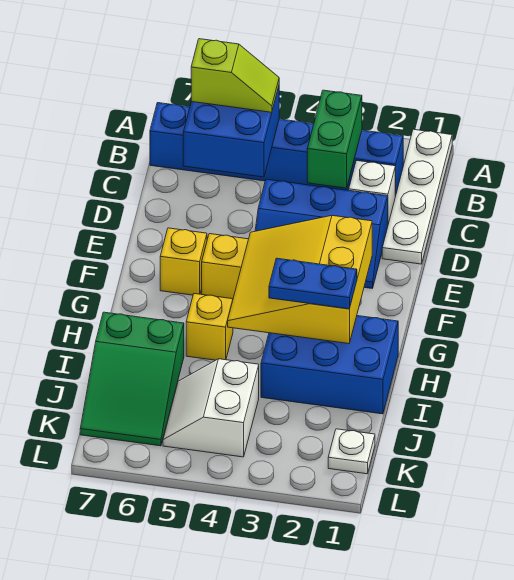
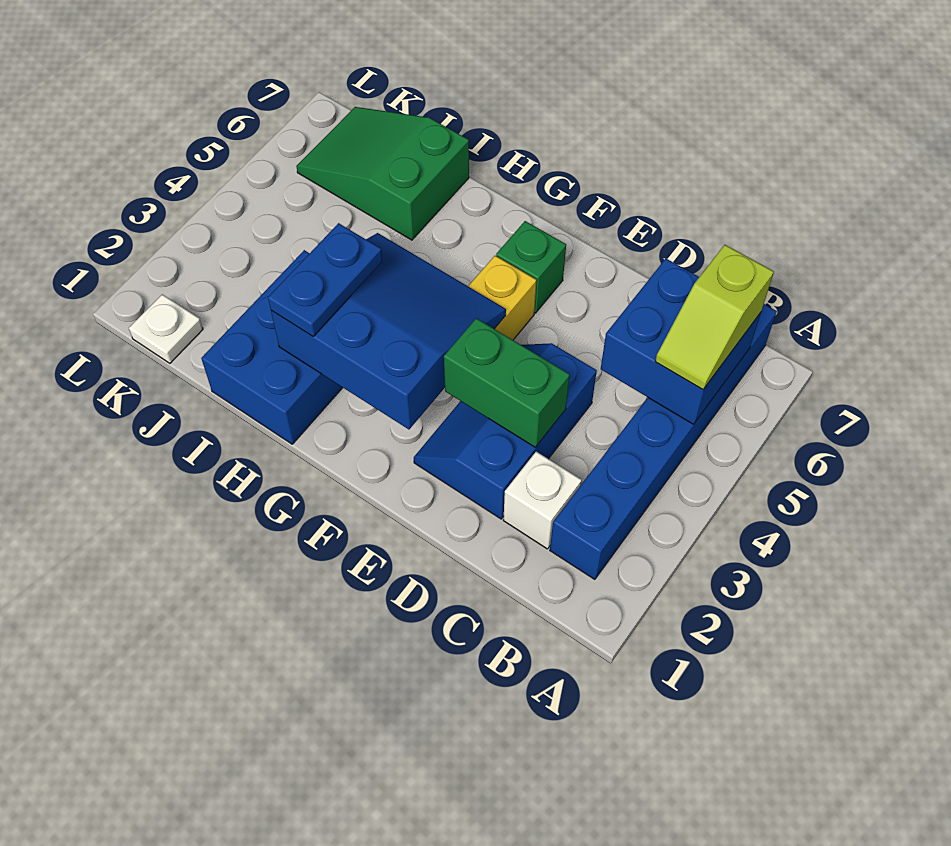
white 1x4 plate [382,129,452,264] -> none
green 1x2 brick [307,90,362,188] -> green 1x2 brick moved to [444,318,570,447]
yellow 3x3 slope [228,216,372,344] -> blue 3x3 slope [271,233,506,429]
yellow 1x1 brick [160,228,207,295] -> green 1x1 brick [496,221,566,313]
yellow 1x1 brick [186,294,233,360] -> none
white 2x2 slope [163,359,259,457] -> none

